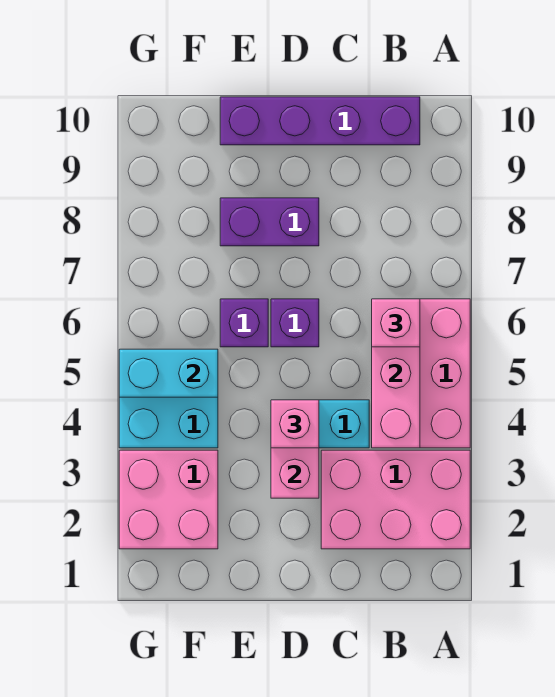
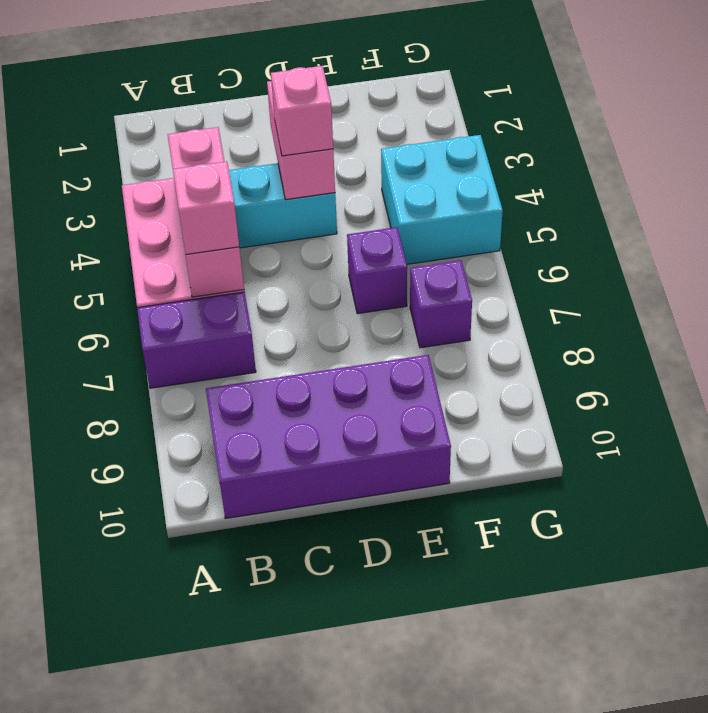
pink 2x3 brick [321,450,470,549] -> none
purple 1x4 brick [220,97,420,145] -> purple 2x4 brick [206,355,451,518]
purple 1x1 brick [271,299,319,347] -> purple 1x1 brick moved to [410,260,472,348]
purple 1x2 brick [220,198,319,246] -> purple 1x2 brick moved to [137,292,256,388]
pink 2x2 brick [119,450,218,549] -> none
cyan 1x2 brick [119,349,218,397] -> none

